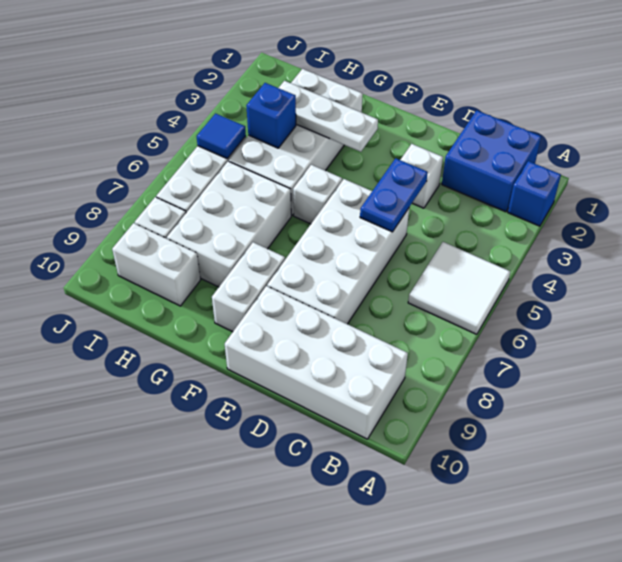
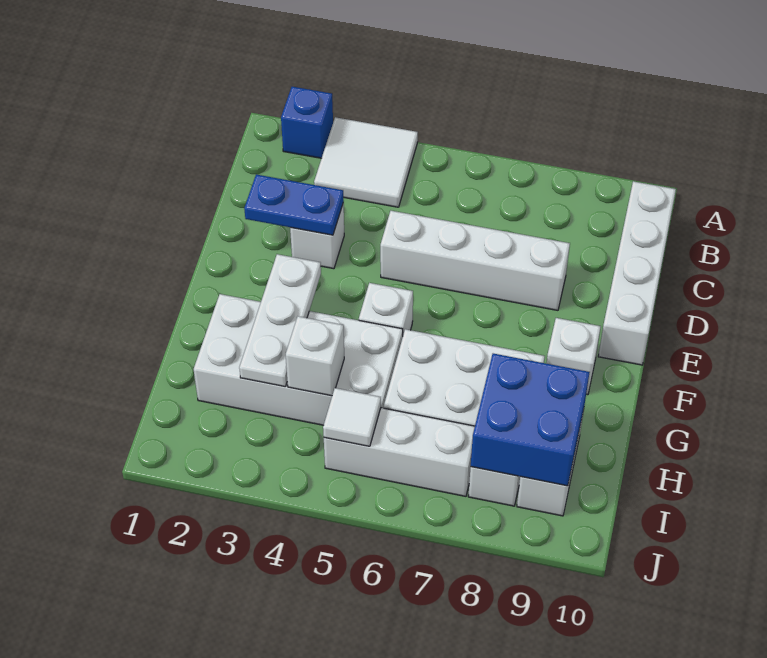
white 2x2 tile [408,242,510,334] -> white 2x2 tile moved to [314,117,418,207]
blue 2x2 brick [442,110,541,212] -> blue 2x2 brick moved to [471,354,590,486]
white 2x4 brick [225,286,408,439] -> white 1x4 brick [598,181,676,365]
blue 1x2 plate [360,158,428,232] -> blue 1x2 plate moved to [244,174,344,235]
white 2x4 brick [267,179,409,324] -> white 1x4 brick [380,211,570,310]
white 1x2 brick [212,242,285,332] -> white 1x1 brick [546,318,601,395]
blue 1x1 brick [246,83,296,148] -> white 1x1 brick [286,316,344,396]
blue 1x1 tile [197,114,246,159] -> white 1x1 tile [323,388,381,446]

